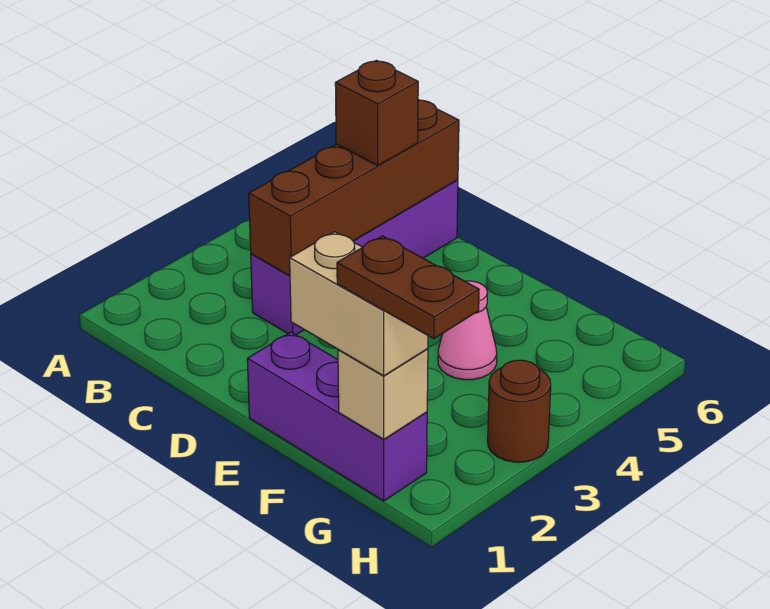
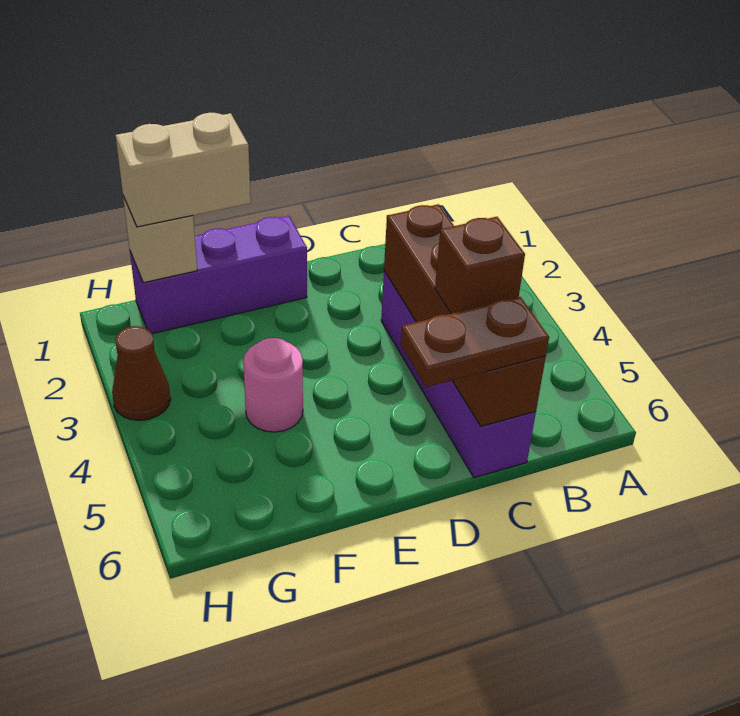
pink 1x1 cone [438,281,497,380] -> pink 1x1 round brick [243,338,303,432]
brown 1x2 plate [337,236,479,339] -> brown 1x2 plate moved to [401,297,549,387]
brown 1x1 round brick [488,360,551,462] -> brown 1x1 cone [112,326,171,420]

